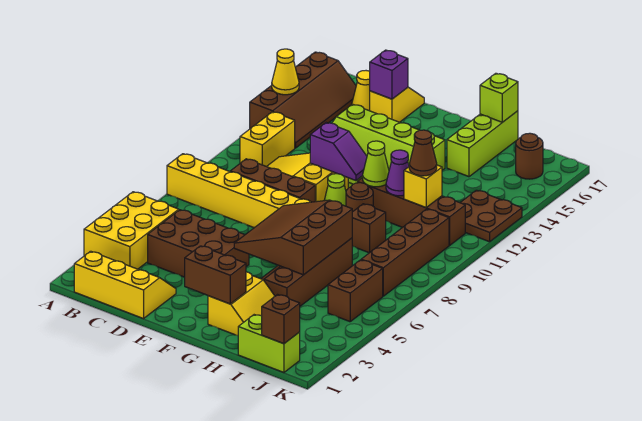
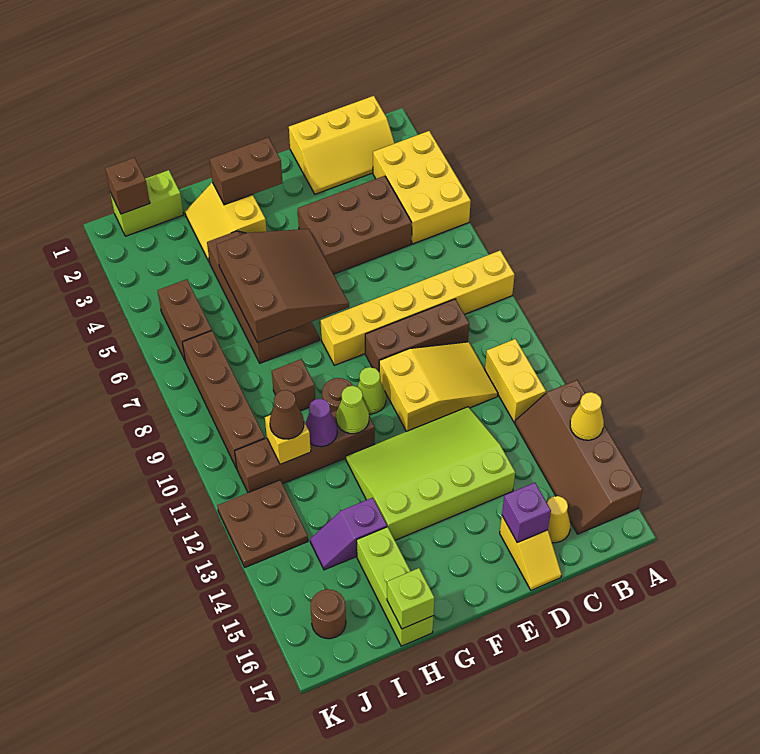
purple 1x2 slope [310,123,367,181] -> purple 1x2 slope moved to [310,498,387,570]

